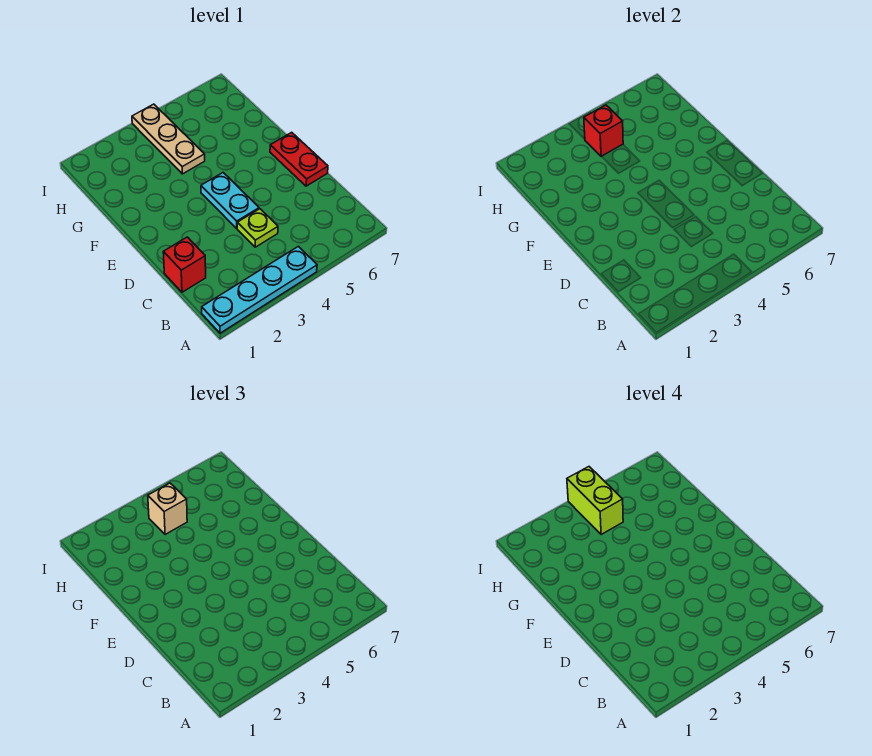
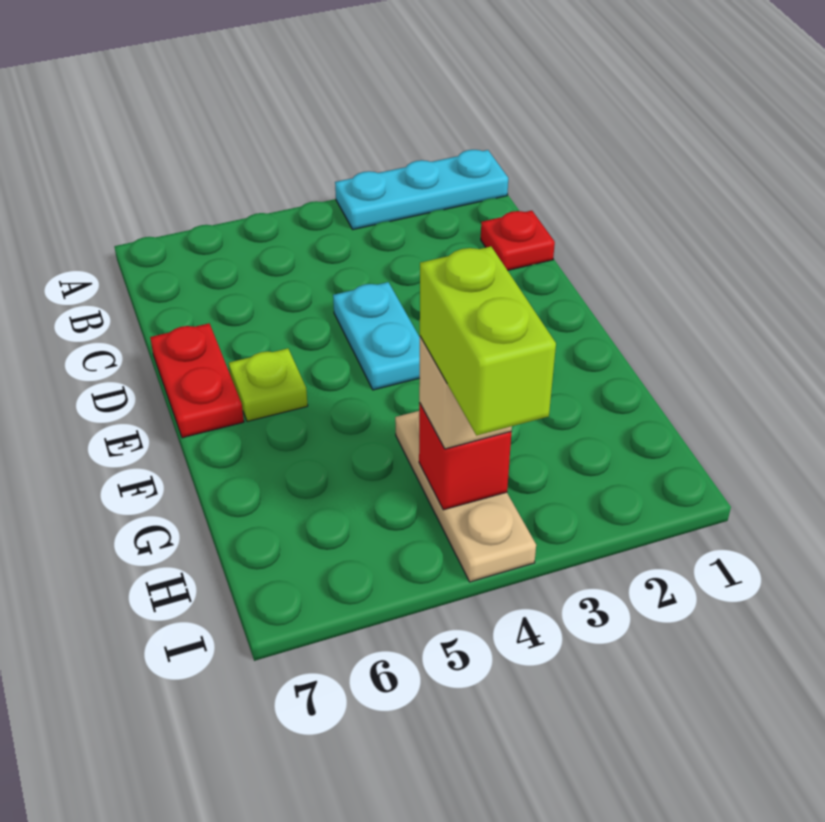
cyan 1x4 plate [202,246,317,333] -> cyan 1x3 plate [335,150,508,229]
red 1x1 brick [163,237,206,292] -> red 1x1 plate [481,211,555,270]
lime 1x1 plate [237,209,278,247] -> lime 1x1 plate moved to [229,348,308,421]

